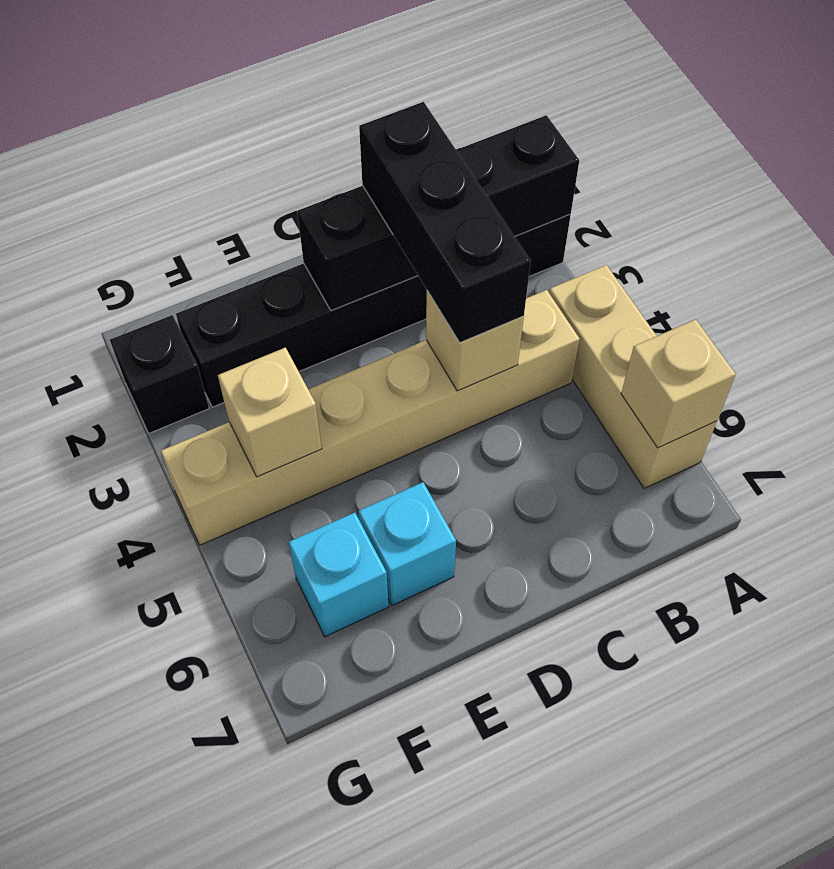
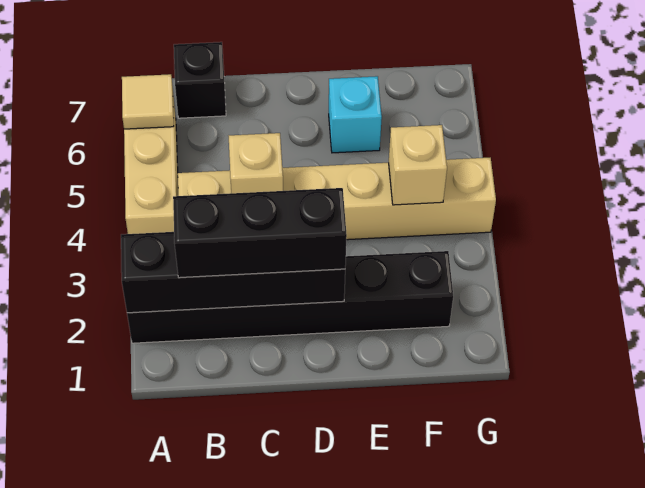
tan 1x1 brick [621,319,736,448] -> tan 1x1 tile [122,74,174,129]
black 1x3 brick [359,102,531,342] -> black 1x3 brick turned to [173,188,347,278]
cyan 1x1 brick [289,513,388,637] -> none
black 1x1 brick [110,315,209,433] -> black 1x1 brick moved to [174,42,226,118]

